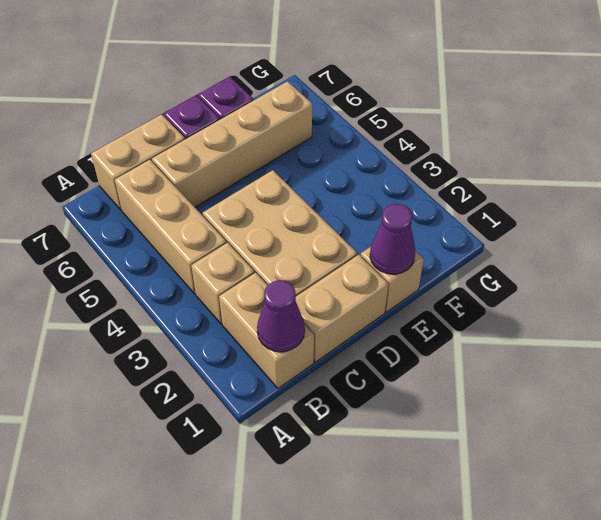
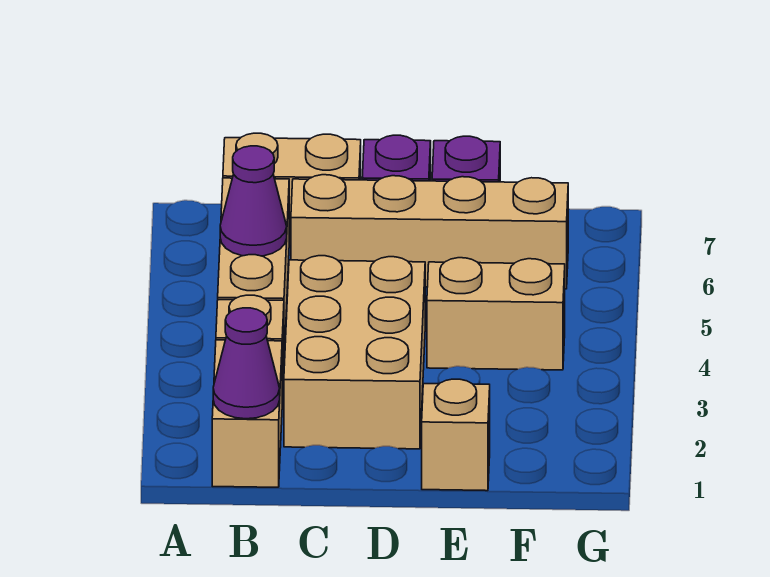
tan 1x2 brick [296,255,388,362] -> tan 1x2 brick moved to [427,258,565,370]
purple 1x1 cone [370,204,415,274] -> purple 1x1 cone moved to [220,146,287,256]

